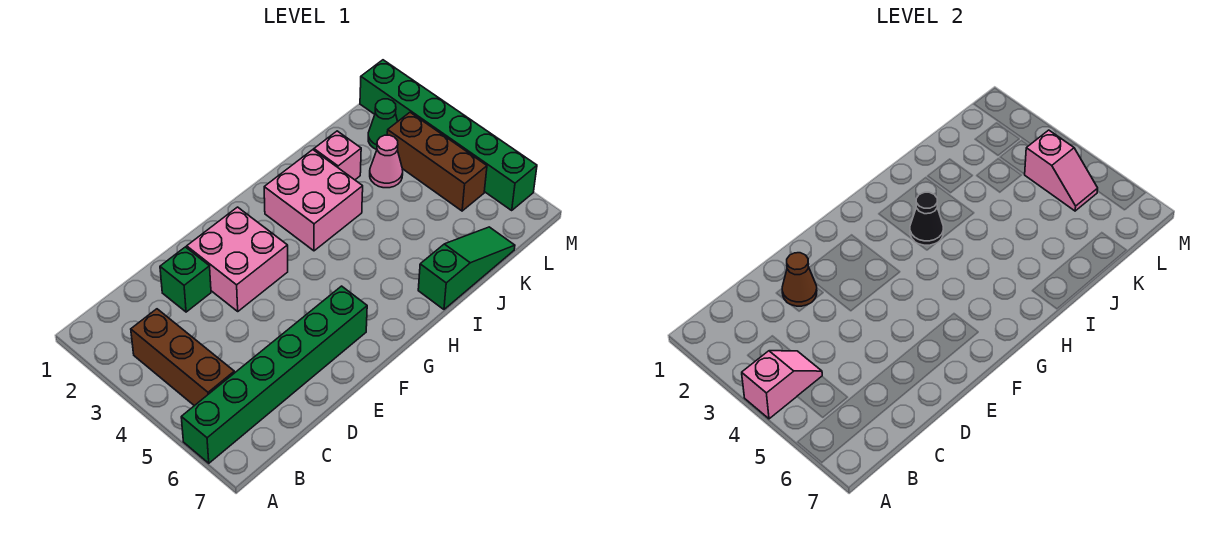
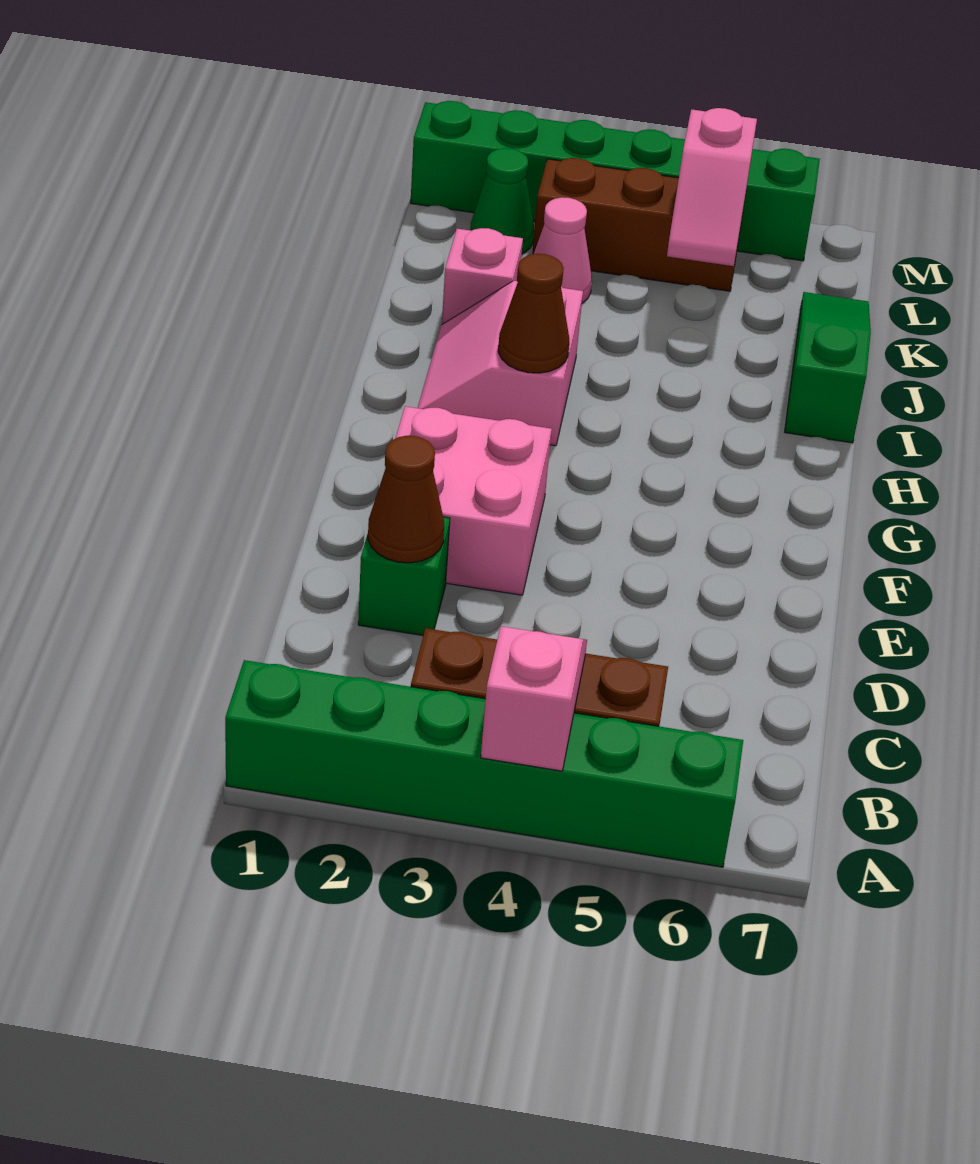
green 1x6 brick [181,286,367,463] -> green 1x6 brick turned to [225,660,743,867]
pink 2x2 brick [264,150,363,251] -> pink 2x2 slope [418,281,583,446]
black 1x1 cone [910,192,943,245] -> brown 1x1 cone [498,254,569,373]
pink 1x2 slope [1024,130,1098,211] -> pink 1x2 slope turned to [667,108,757,266]

